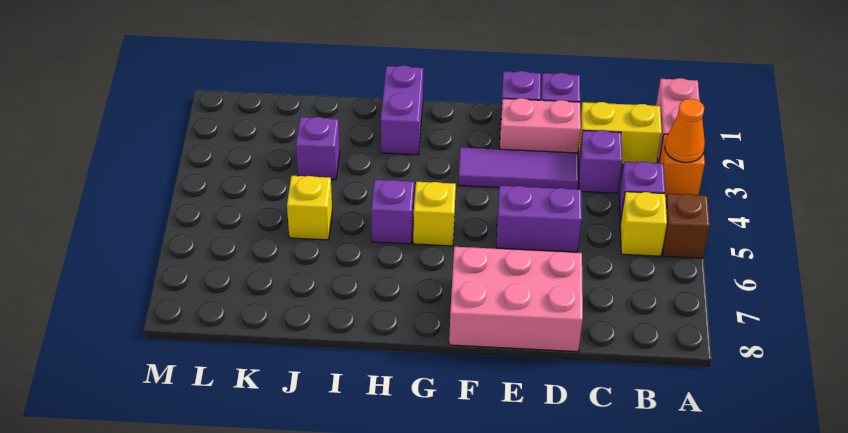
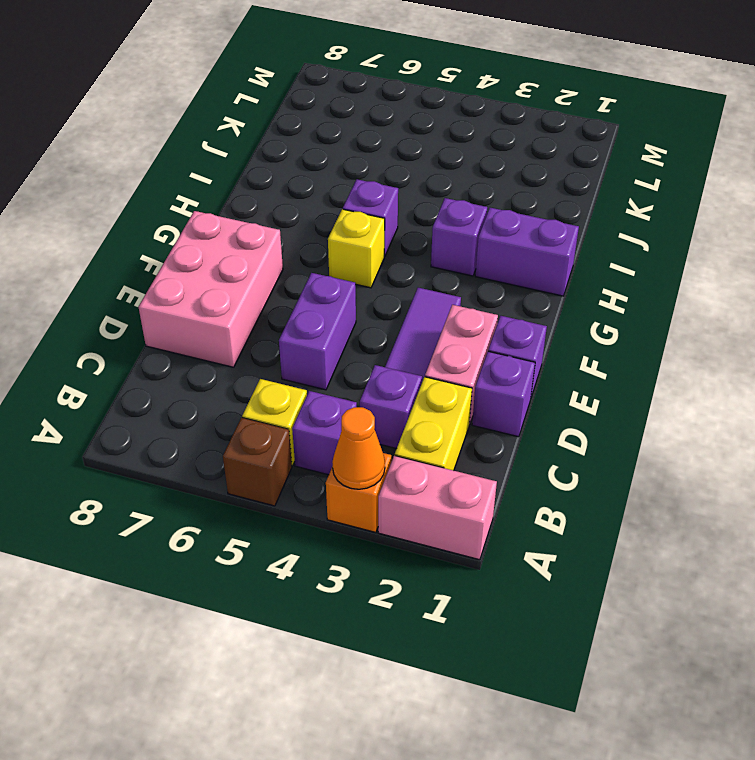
purple 1x1 brick [296,117,340,180] -> purple 1x1 brick moved to [431,198,487,276]
yellow 1x1 brick [287,176,332,240] -> none

